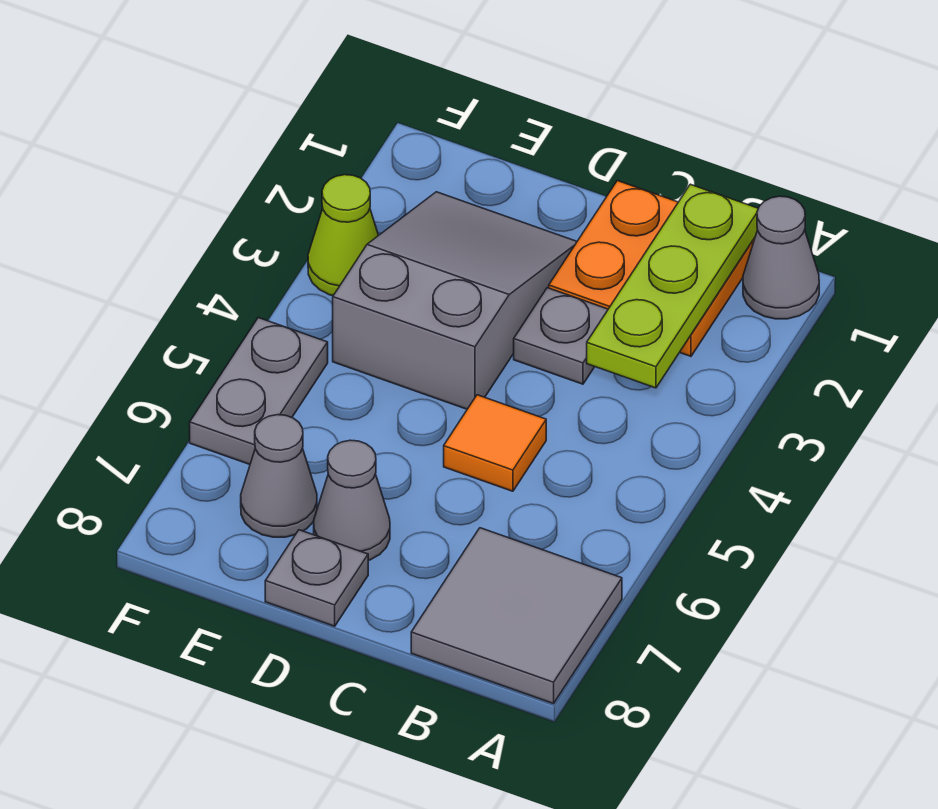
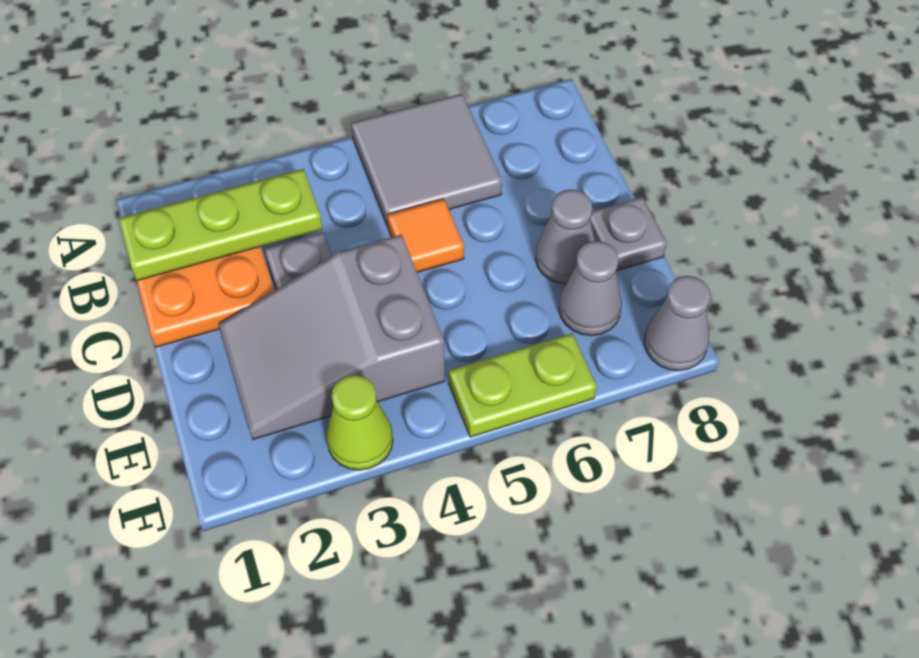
grey 1x1 cone [743,196,819,319] -> grey 1x1 cone moved to [644,276,710,371]
grey 2x2 tile [411,528,622,704] -> grey 2x2 tile moved to [351,94,502,226]
grey 1x2 plate [190,318,328,464] -> lime 1x2 plate [449,333,597,437]

